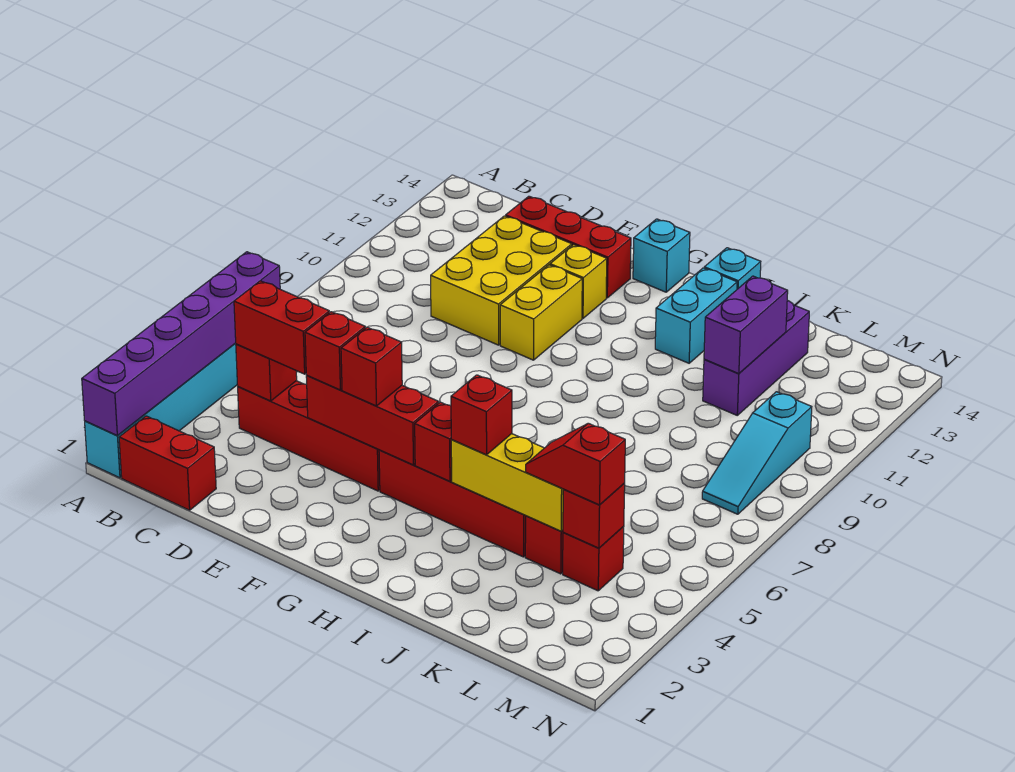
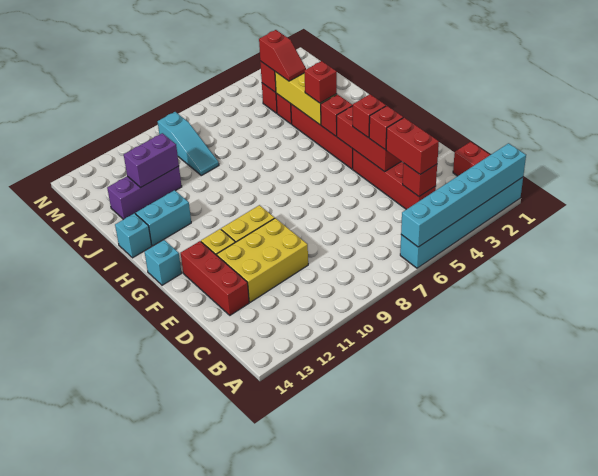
purple 1x6 brick [82,252,280,436] -> cyan 1x6 brick [401,143,526,247]
cyan 1x3 slope [702,392,812,514] -> cyan 1x3 slope turned to [158,112,219,175]

